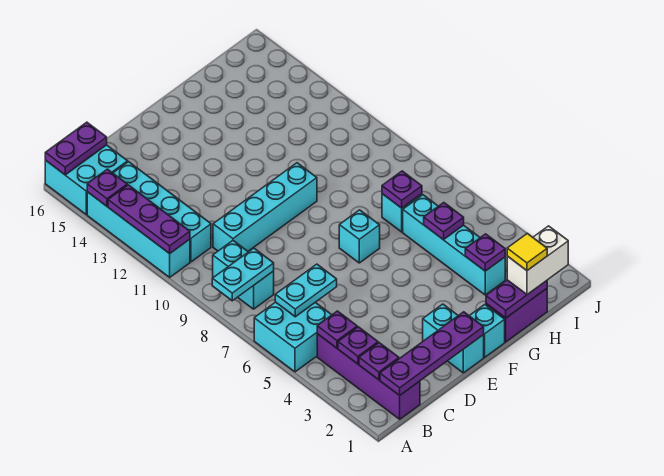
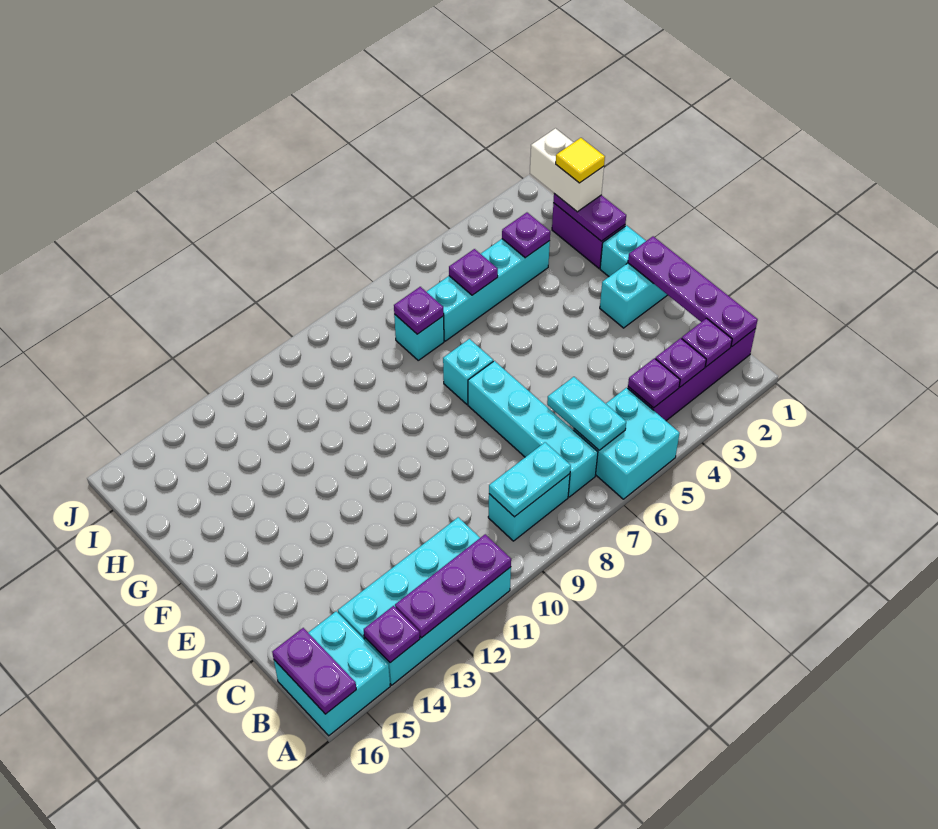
cyan 1x2 plate [212,248,274,301] -> cyan 1x2 plate turned to [489,442,571,517]
cyan 1x4 brick [213,163,317,251] -> cyan 1x4 brick moved to [468,361,598,497]

